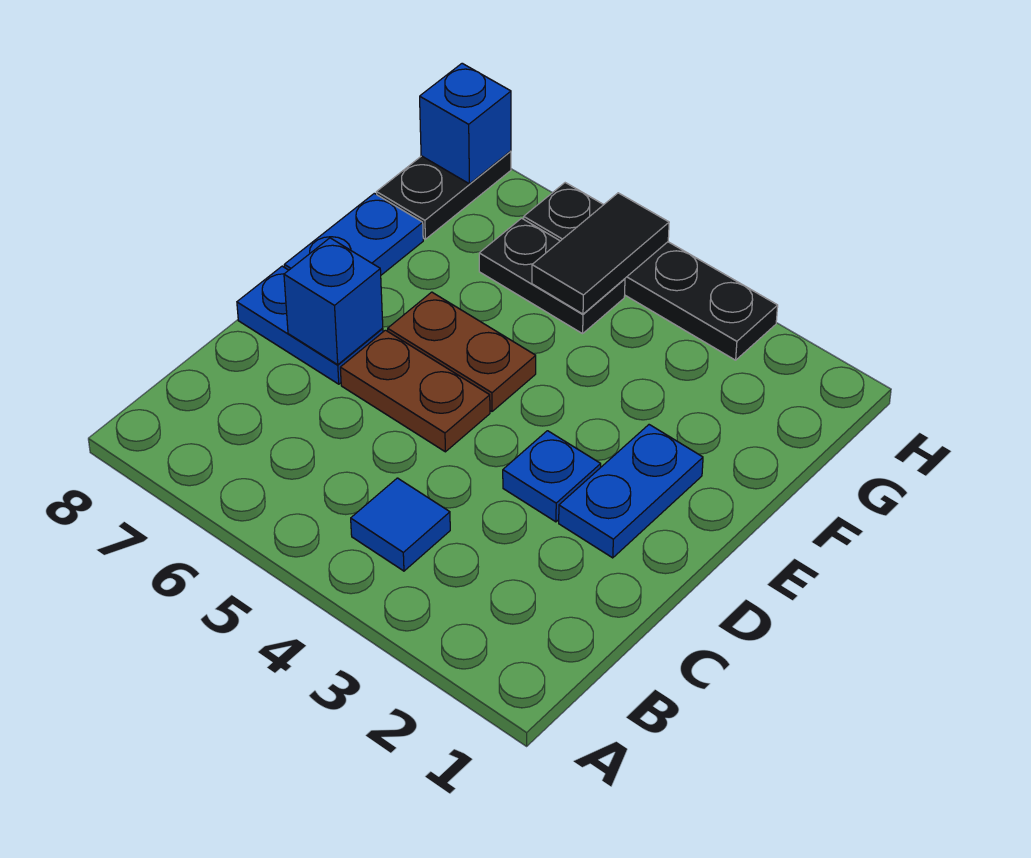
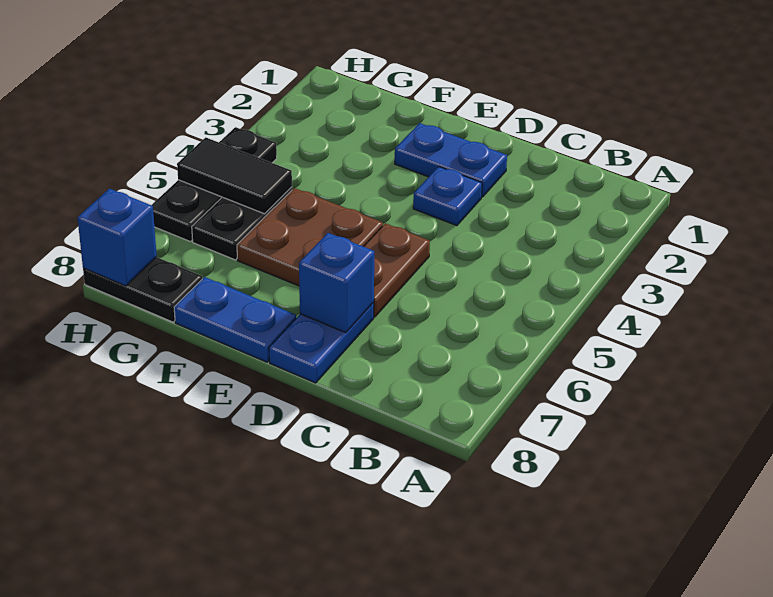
blue 1x1 tile [351,478,450,571] -> none
brown 1x2 plate [388,292,536,411] -> brown 2x2 plate [237,188,383,286]
black 1x4 plate [524,183,778,360] -> black 1x3 plate [152,127,277,242]

